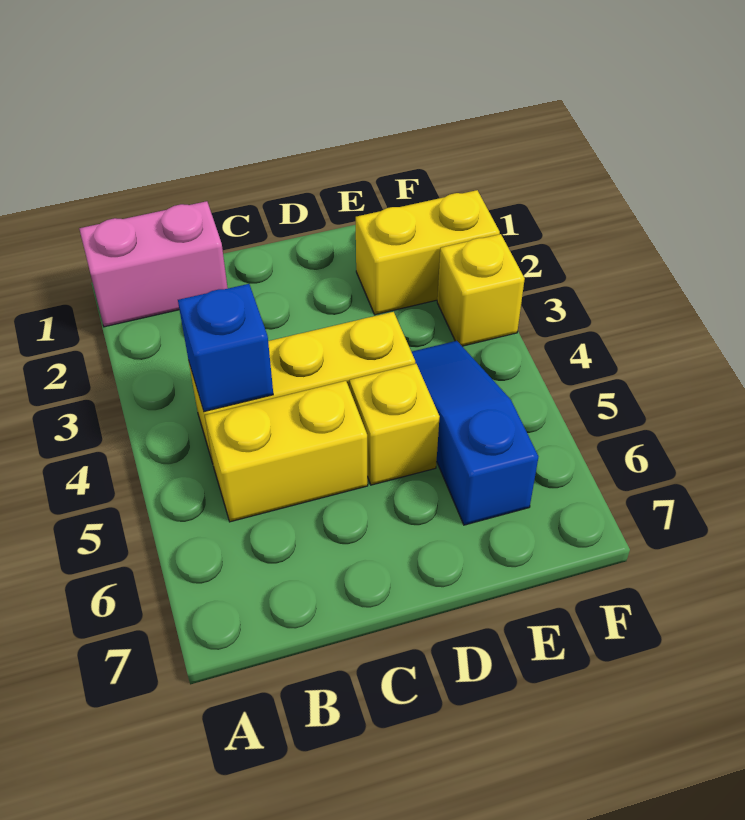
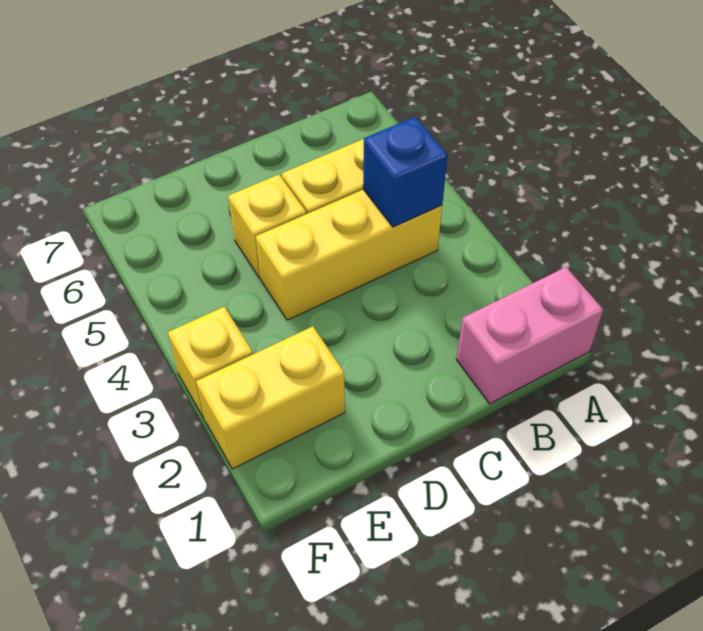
blue 1x3 slope [412,341,538,525] -> none

